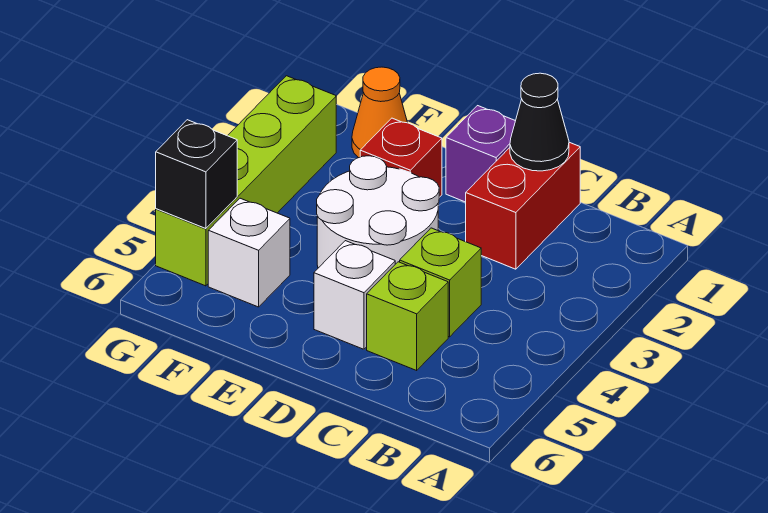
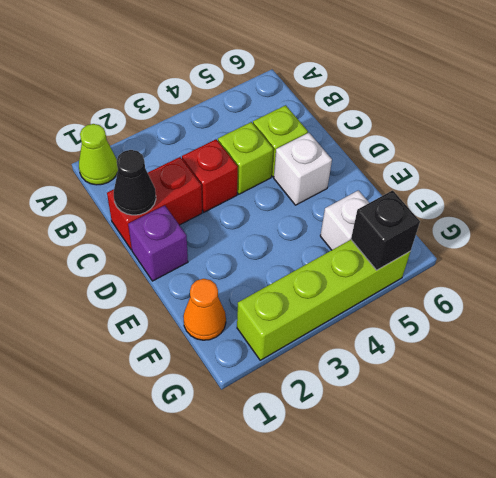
none -> lime 1x1 cone [79,124,118,185]
white 2x2 round brick [317,156,439,268] -> none
red 1x1 brick [360,118,442,197] -> red 1x1 brick moved to [182,139,238,212]

